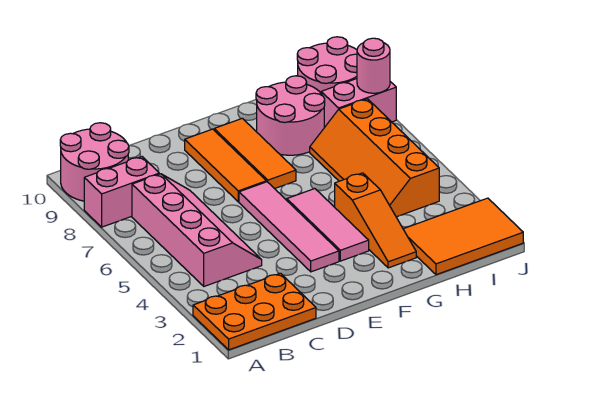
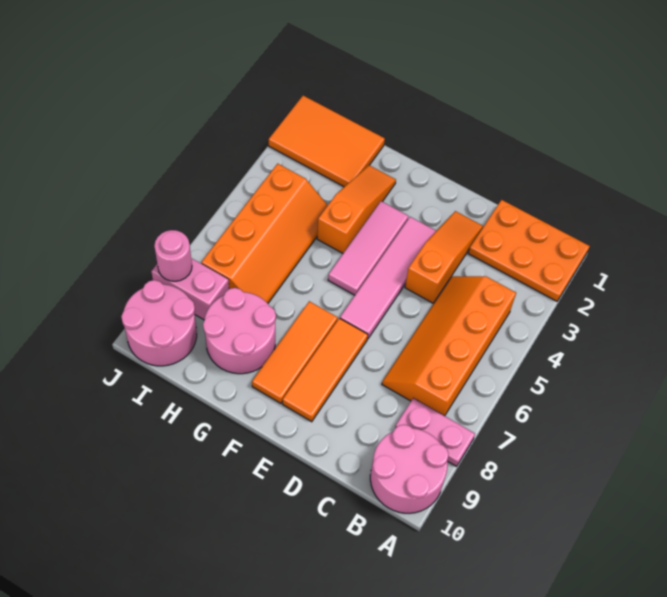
pink 1x2 brick [84,157,159,227] -> pink 1x2 plate [395,398,475,466]
pink 2x4 slope [132,174,262,286] -> orange 2x4 slope [382,276,516,416]
none -> orange 1x3 slope [405,211,483,303]

